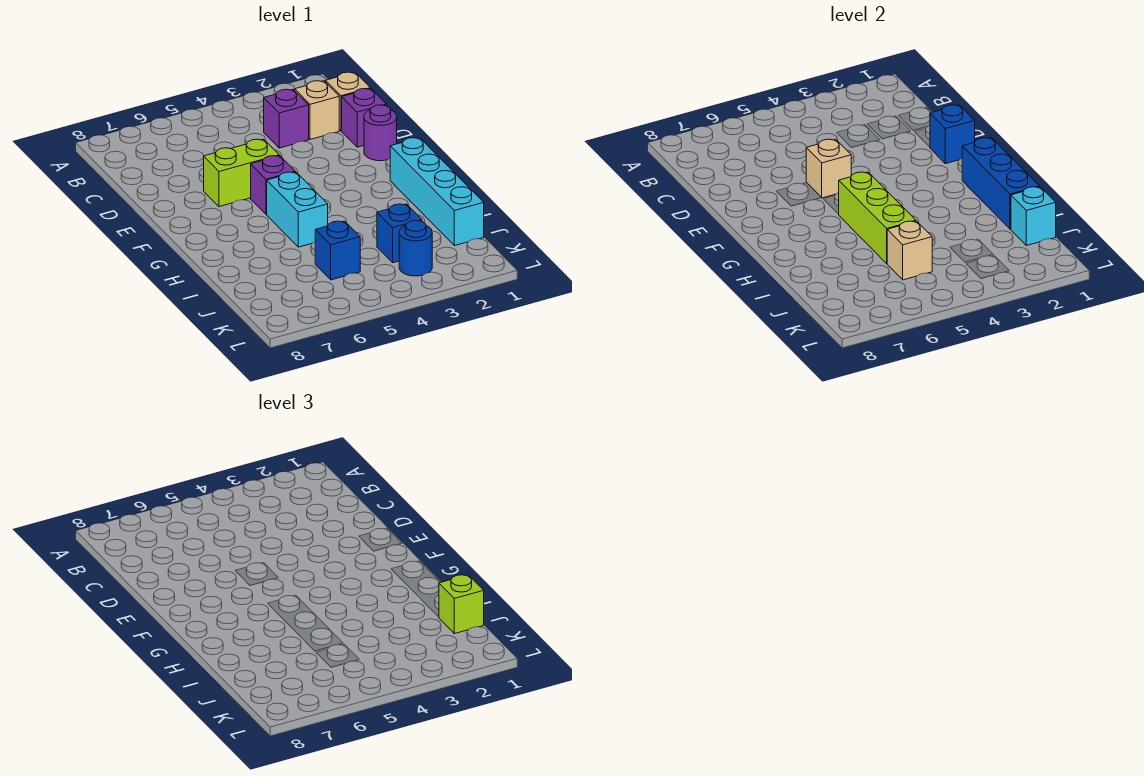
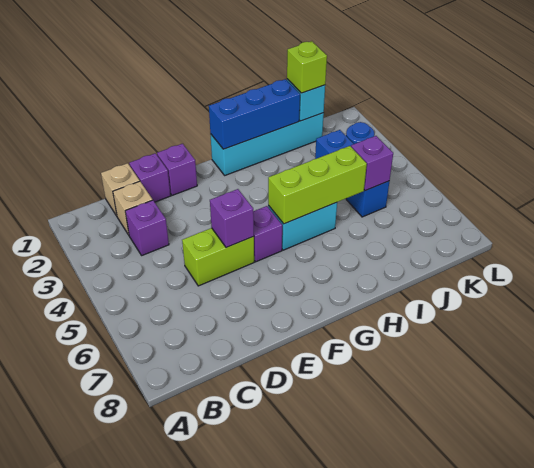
purple 1x1 round brick [364,105,397,161] -> purple 1x1 brick [157,144,197,195]
blue 1x1 brick [930,105,975,164] -> none
lime 1x2 brick [204,139,279,207] -> lime 1x2 brick turned to [182,228,254,286]
tan 1x1 brick [806,139,851,198] -> purple 1x1 brick [210,189,254,248]
tan 1x1 brick [887,221,932,280] -> purple 1x1 brick [351,136,393,191]

